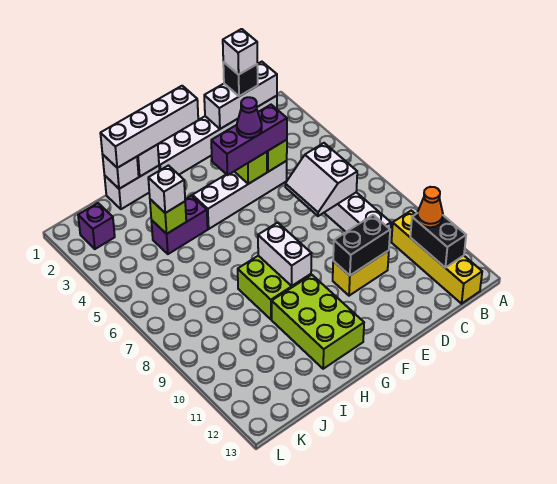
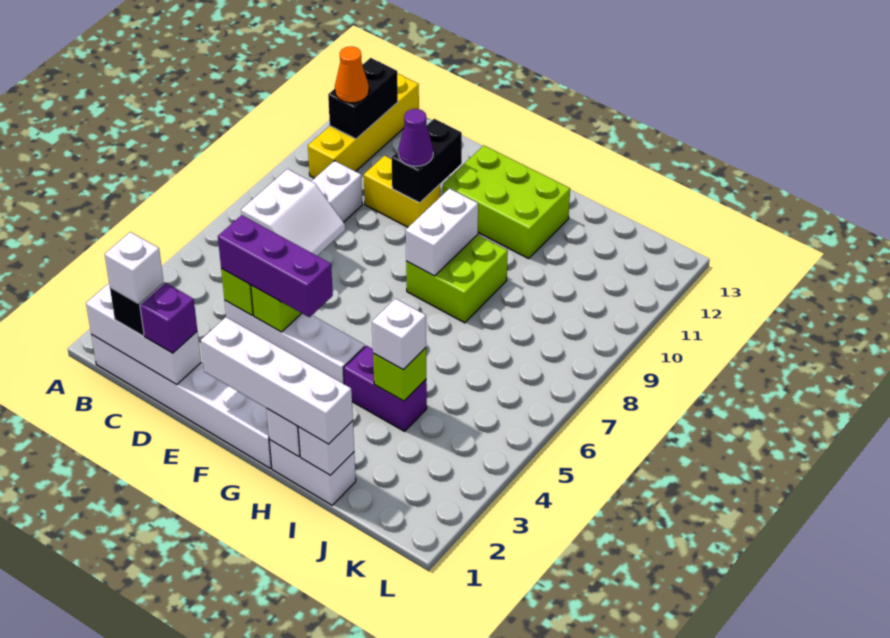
black 1x2 brick [333,215,390,275] -> black 1x2 brick turned to [391,119,462,203]
purple 1x1 cone [237,97,262,138] -> purple 1x1 cone moved to [398,109,433,166]
lime 2x3 brick [272,275,364,369] -> lime 2x3 brick turned to [443,146,570,259]
purple 1x1 brick [78,203,115,249] -> purple 1x1 brick moved to [140,283,197,353]

